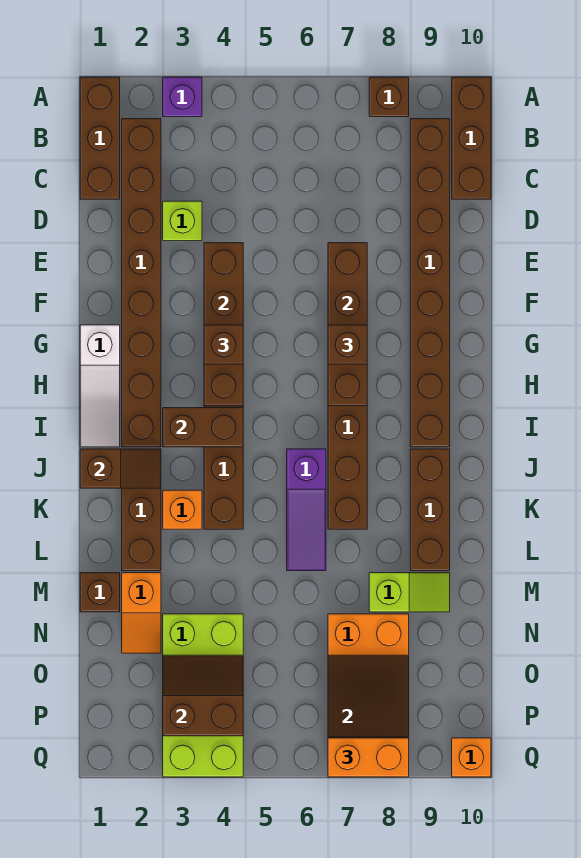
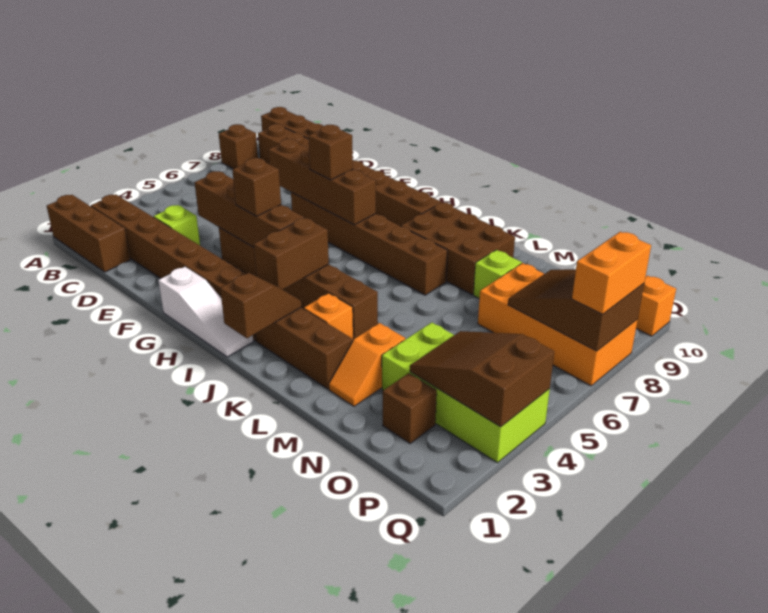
purple 1x1 brick [163,77,202,117] -> none
purple 1x3 slope [287,449,326,571] -> none
brown 1x3 brick [410,449,450,571] -> brown 2x3 brick [401,202,515,295]
brown 1x1 brick [80,573,120,612] -> brown 1x1 brick moved to [383,373,437,444]
orange 1x2 slope [122,573,161,653] -> orange 1x2 slope turned to [329,323,405,406]
brown 2x2 slope [163,655,243,736] -> brown 2x3 slope [410,331,554,427]

